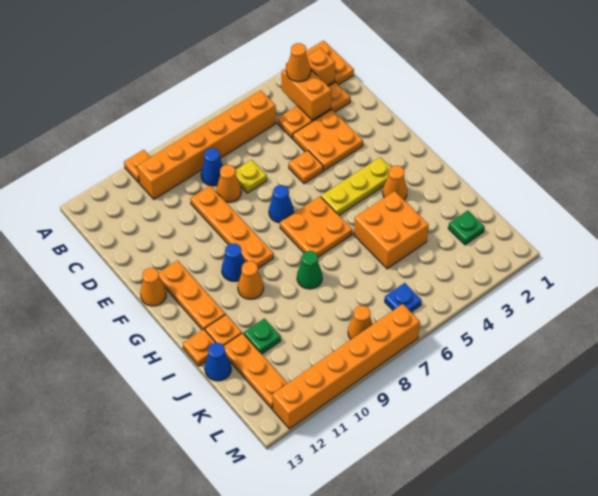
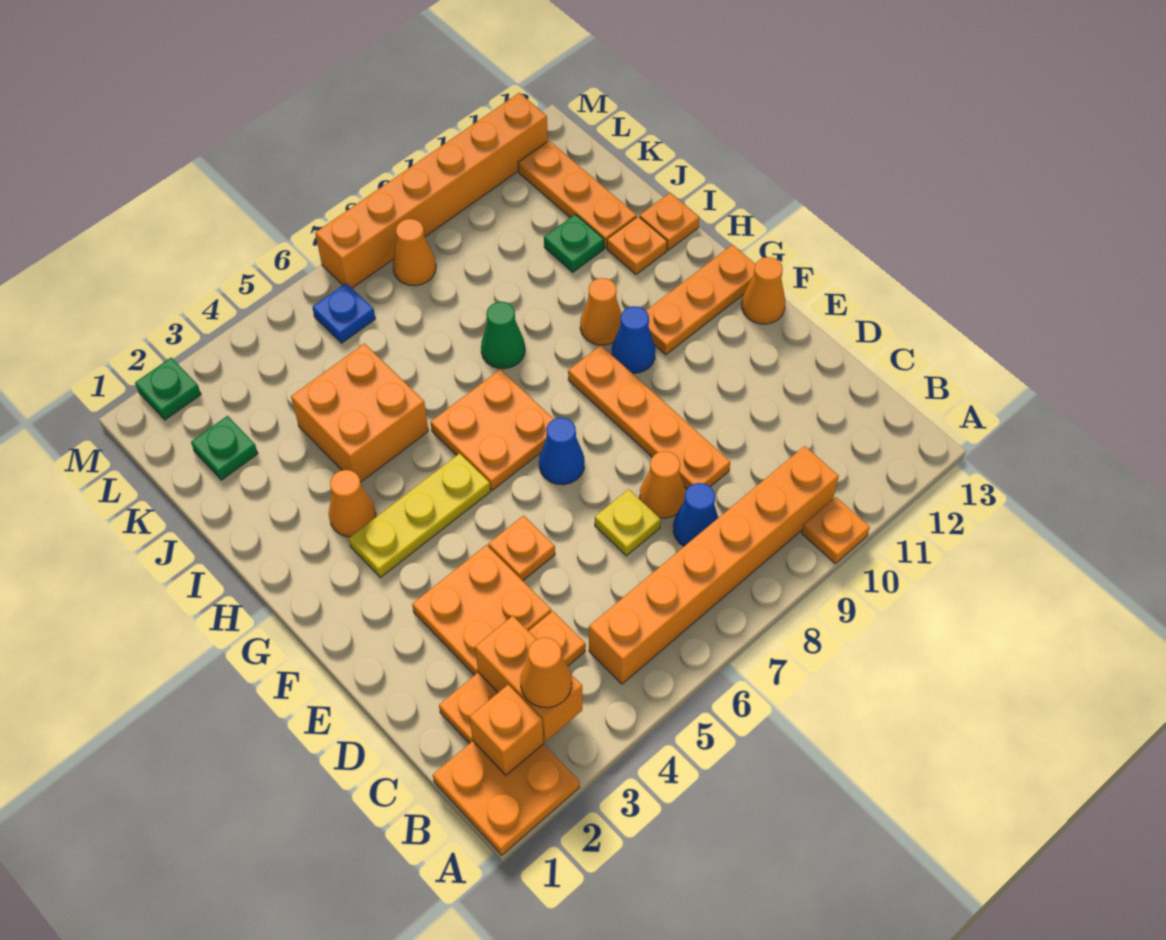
orange 1x3 plate [159,261,225,330] -> orange 1x3 plate turned to [646,245,756,355]
blue 1x1 cone [205,343,231,381] -> none
none -> green 1x1 plate [135,358,201,420]

